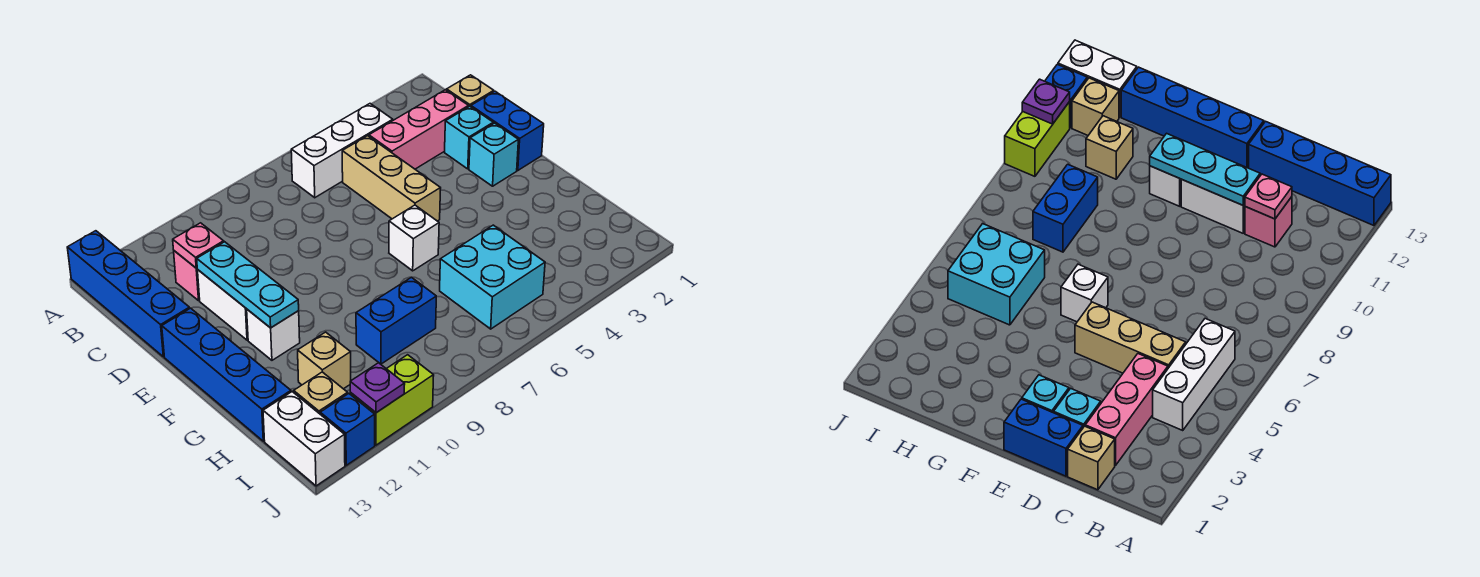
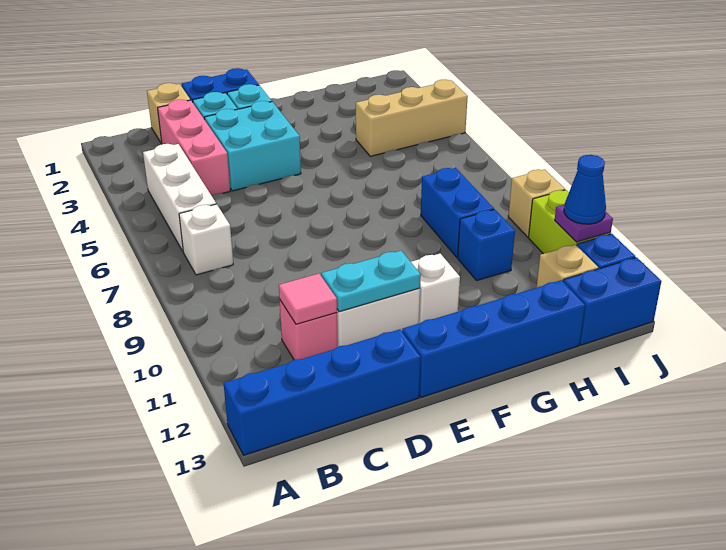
tan 1x3 brick [342,136,441,221] -> tan 1x3 brick moved to [356,80,468,156]
pink 1x1 plate [173,223,224,268] -> pink 1x1 tile [279,274,337,324]
cyan 1x3 plate [197,242,299,328] -> cyan 1x2 plate [321,251,421,312]
white 1x1 brick [389,205,439,271] -> white 1x1 brick moved to [179,204,233,275]
cyan 2x2 brick [440,225,545,329] -> cyan 2x2 brick moved to [204,101,301,191]
none -> blue 1x1 brick [458,209,515,280]
tan 1x1 brick [298,332,351,389] -> tan 1x1 brick moved to [508,169,565,237]
white 1x2 brick [263,392,345,486] -> blue 1x2 brick [563,257,661,345]
none -> blue 1x1 cone [564,155,606,224]

